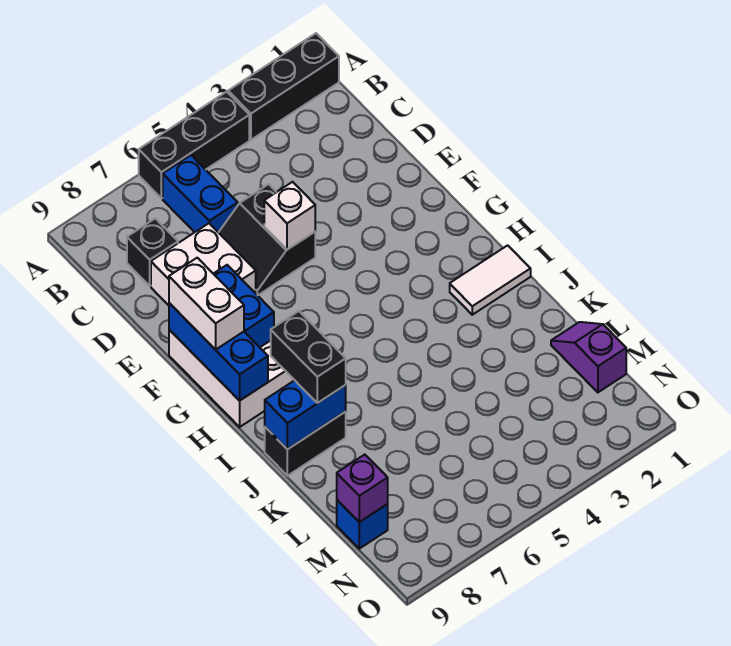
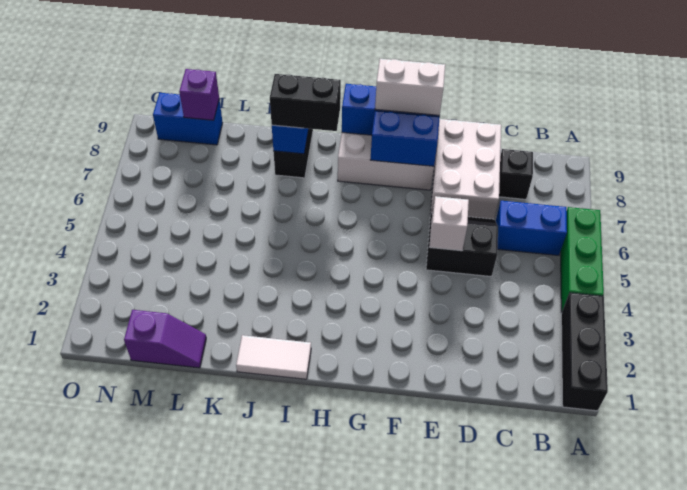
black 1x3 brick [139,92,249,198] -> green 1x3 brick [561,207,604,312]
white 2x2 brick [151,223,256,305] -> white 2x3 brick [431,119,501,219]
white 1x2 tile [450,245,531,315] -> white 1x2 tile turned to [236,335,311,379]
blue 1x1 brick [337,500,388,549] -> blue 1x2 brick [153,93,223,145]

